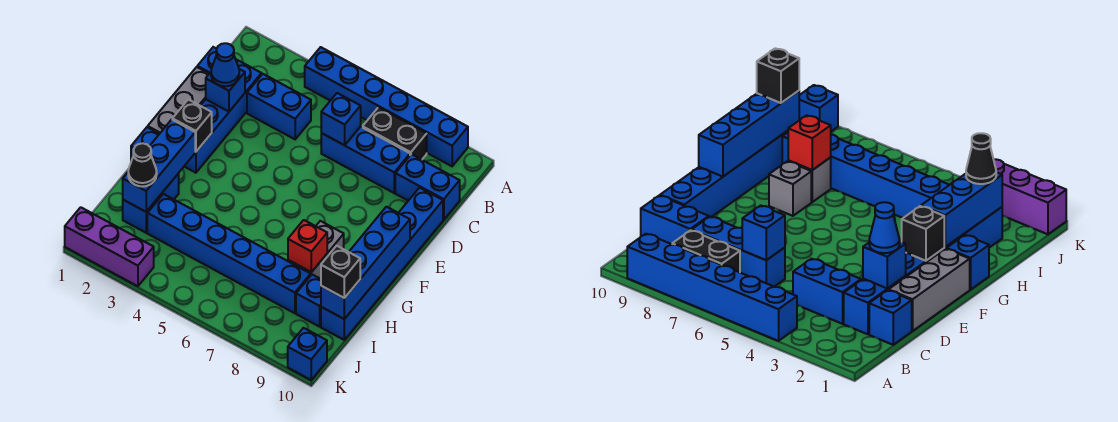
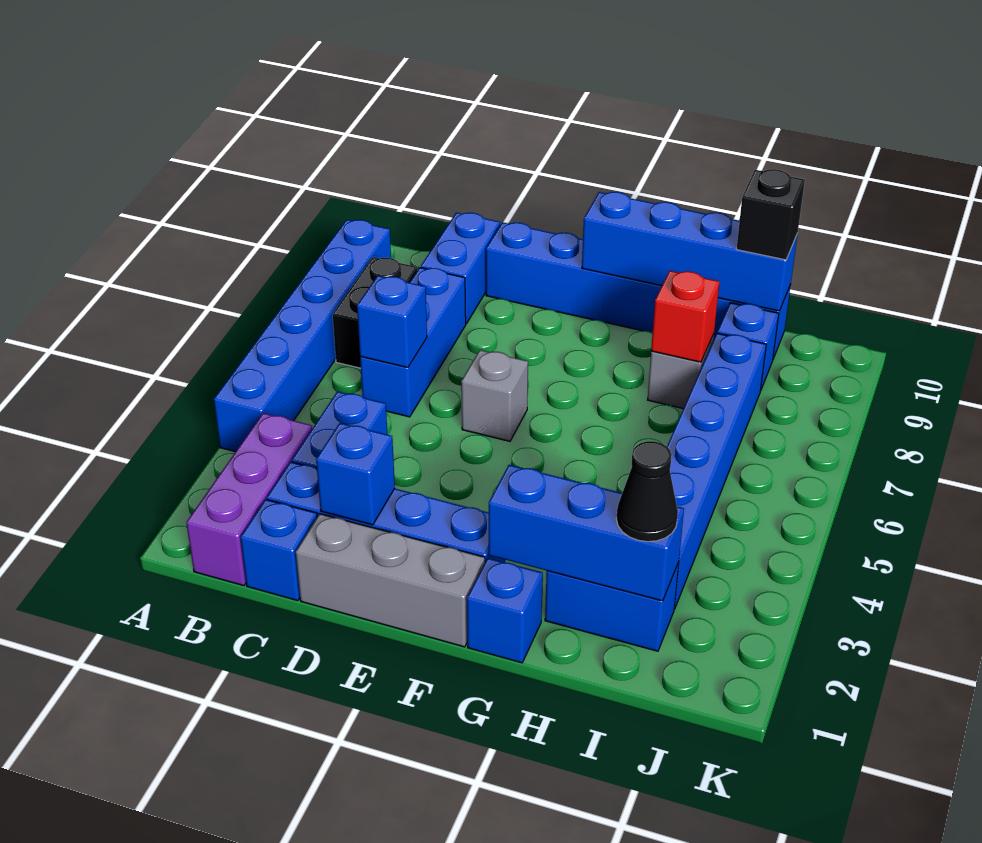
blue 1x1 cone [211,43,239,86] -> none
black 1x1 brick [172,99,212,152] -> none
grey 1x1 brick [316,221,344,257] -> grey 1x1 brick moved to [461,350,528,441]
purple 1x3 brick [65,207,154,286] -> purple 1x3 brick moved to [186,413,312,586]
blue 1x1 brick [288,328,327,380] -> none

